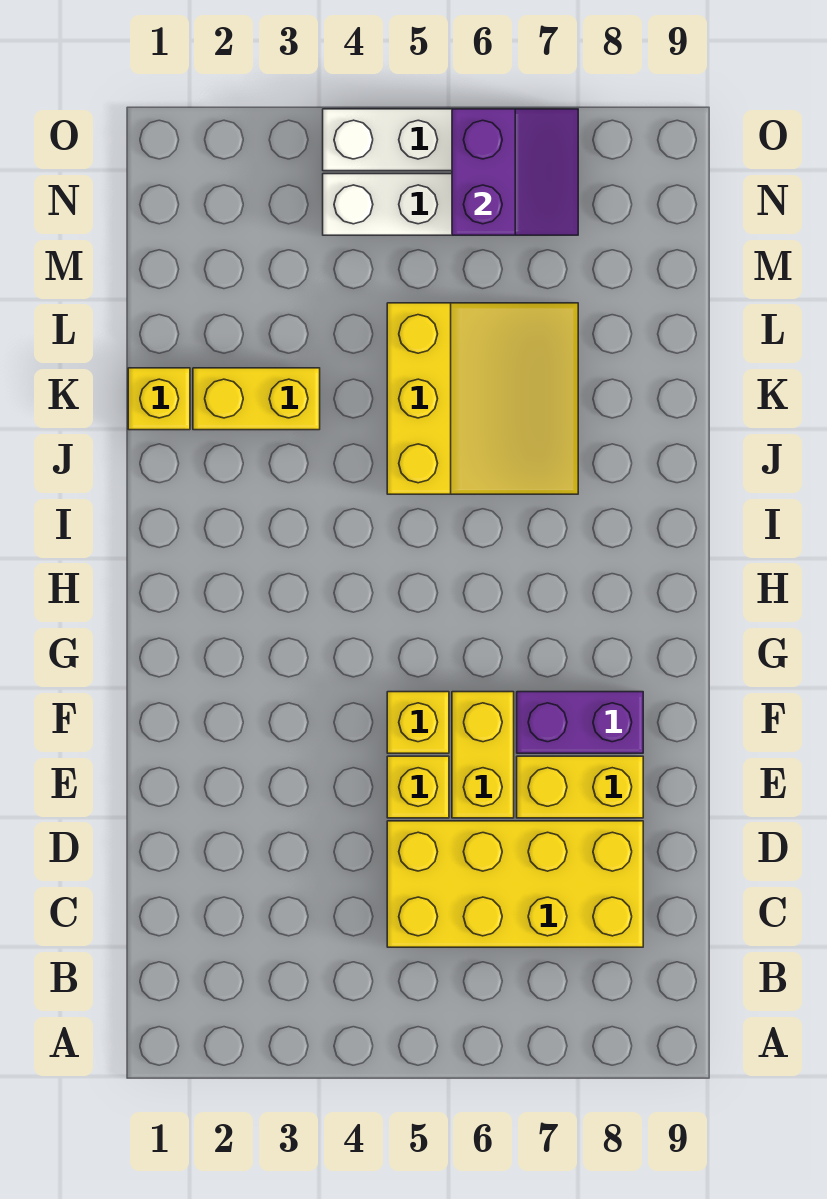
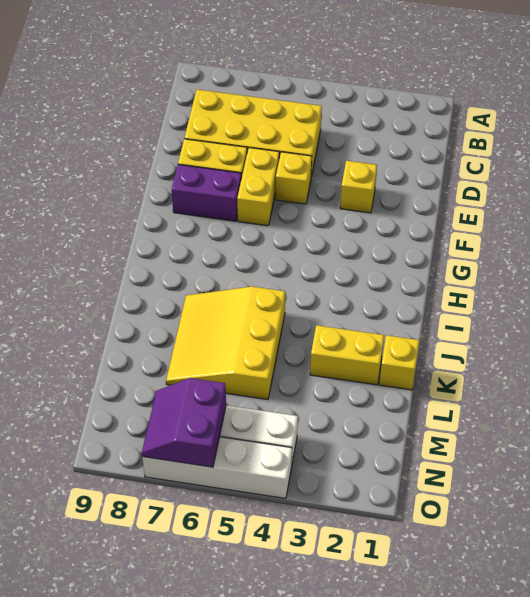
yellow 1x1 brick [387,692,449,753] -> yellow 1x1 brick moved to [340,161,377,213]

